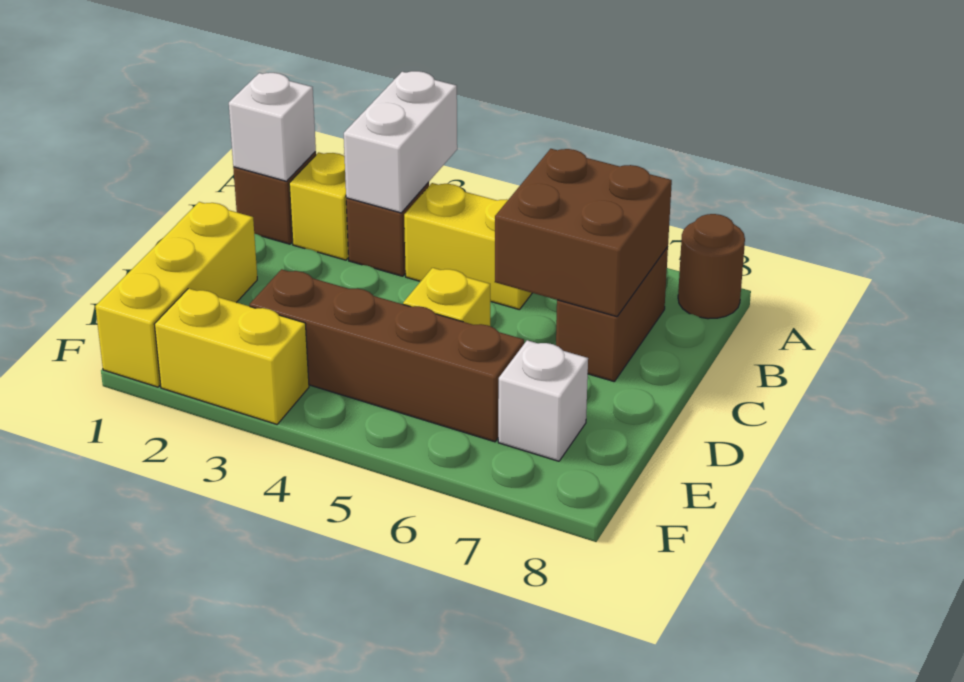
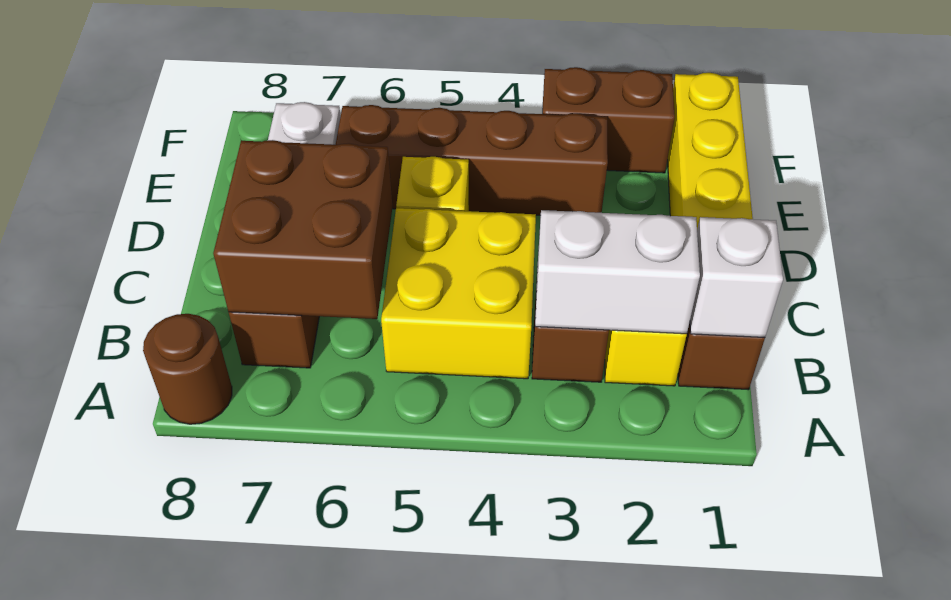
white 1x2 brick [344,71,457,213] -> white 1x2 brick turned to [535,210,700,334]
yellow 1x2 brick [404,183,532,310] -> yellow 2x2 brick [381,208,536,379]
yellow 1x2 brick [154,288,309,424] -> brown 1x2 brick [542,67,675,173]

